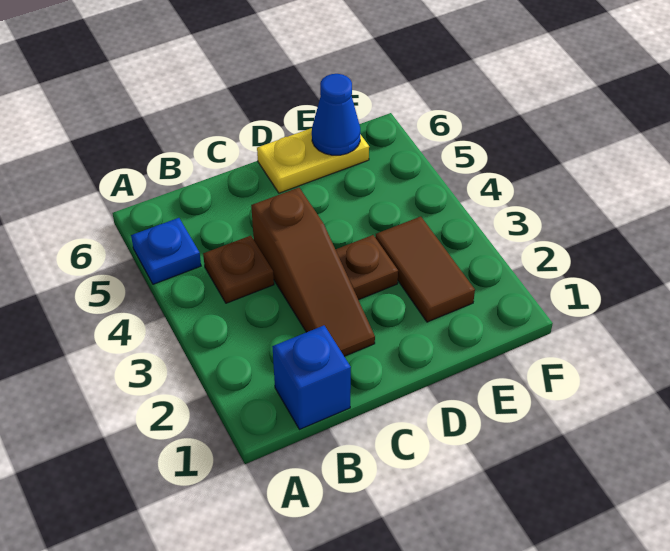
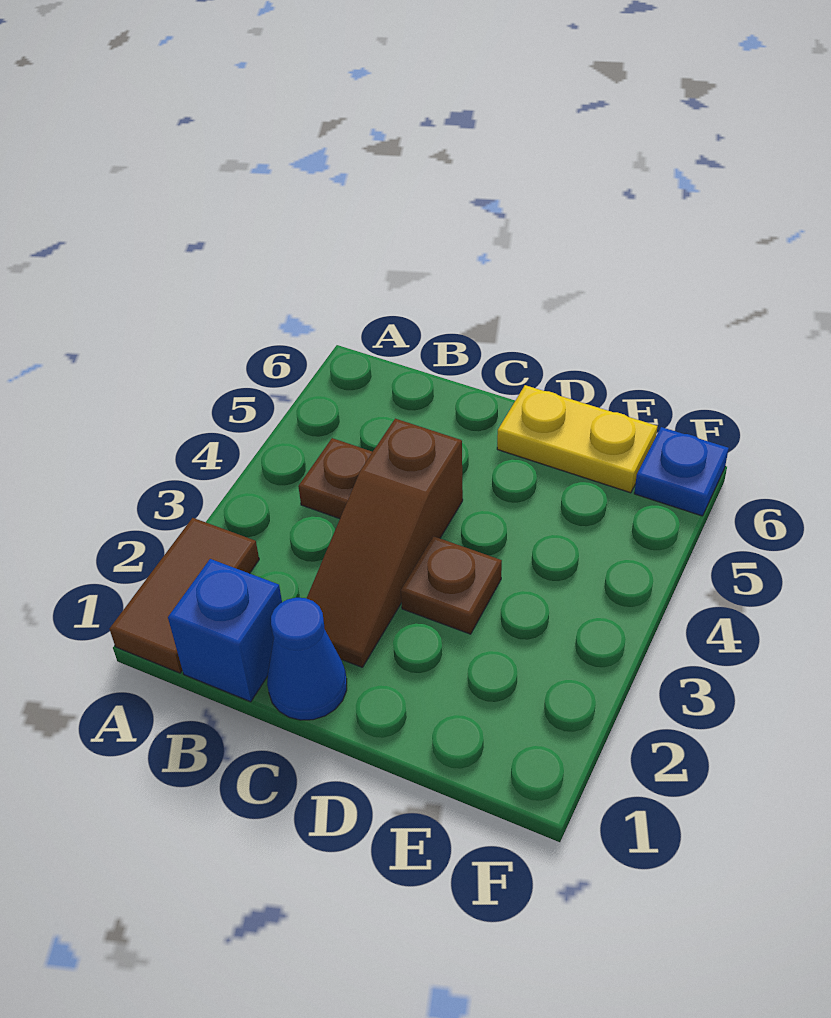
blue 1x1 plate [131,218,201,284] -> blue 1x1 plate moved to [634,427,729,516]
brown 1x2 tile [375,217,475,322] -> brown 1x2 tile moved to [109,518,259,673]
blue 1x1 cone [312,74,360,155] -> blue 1x1 cone moved to [267,598,347,720]

